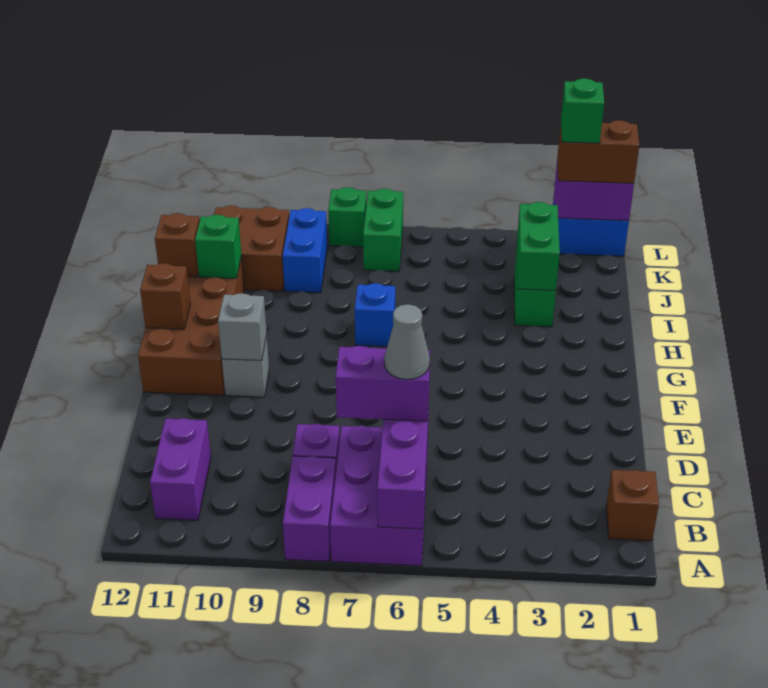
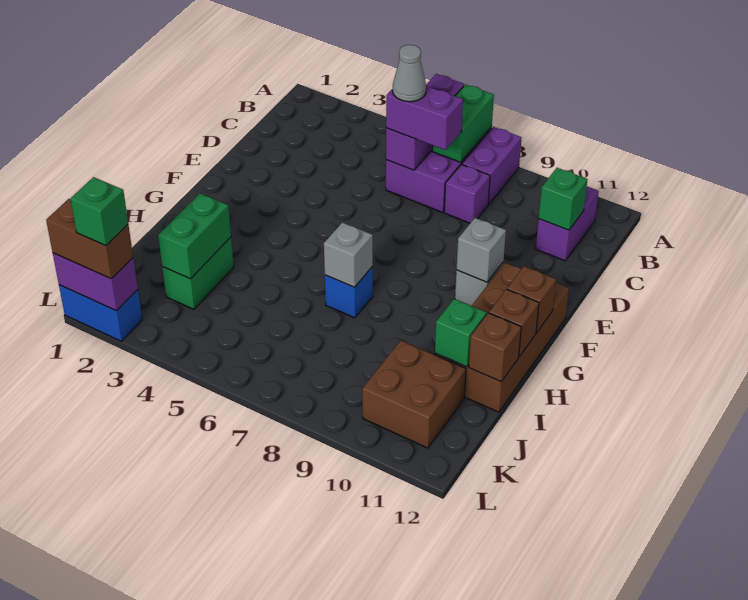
brown 1x1 brick [606,470,659,541] -> brown 1x1 brick moved to [489,289,539,357]
none -> grey 1x1 brick [324,222,373,287]
blue 1x2 brick [283,208,327,293] -> none
green 1x2 brick [363,189,403,271] -> green 1x2 brick moved to [432,84,494,162]
green 1x1 brick [328,187,367,247] -> green 1x1 brick moved to [539,168,588,230]

